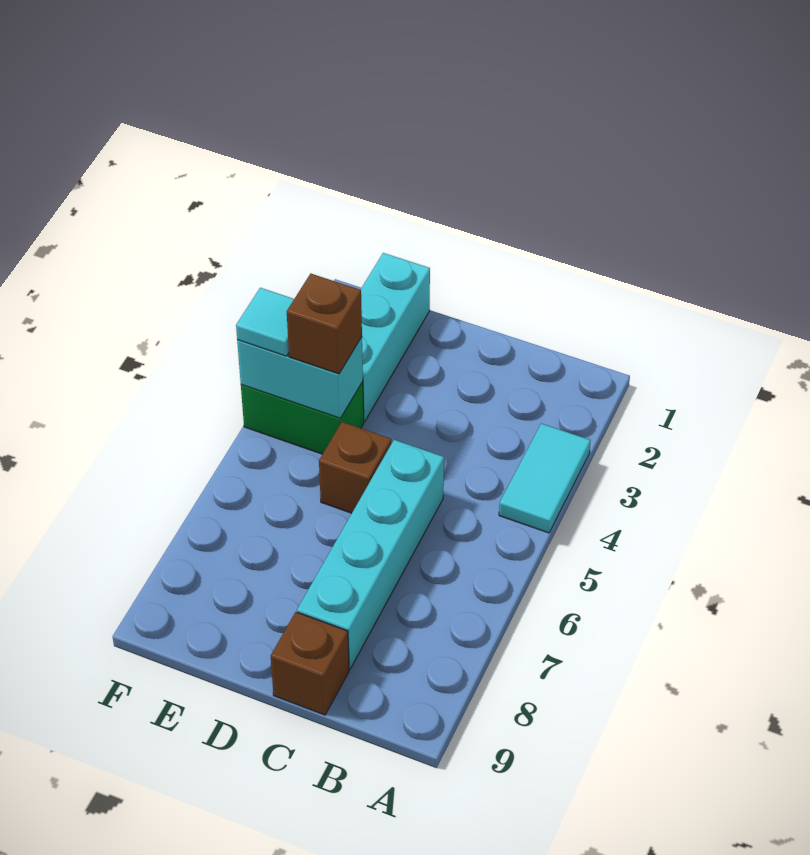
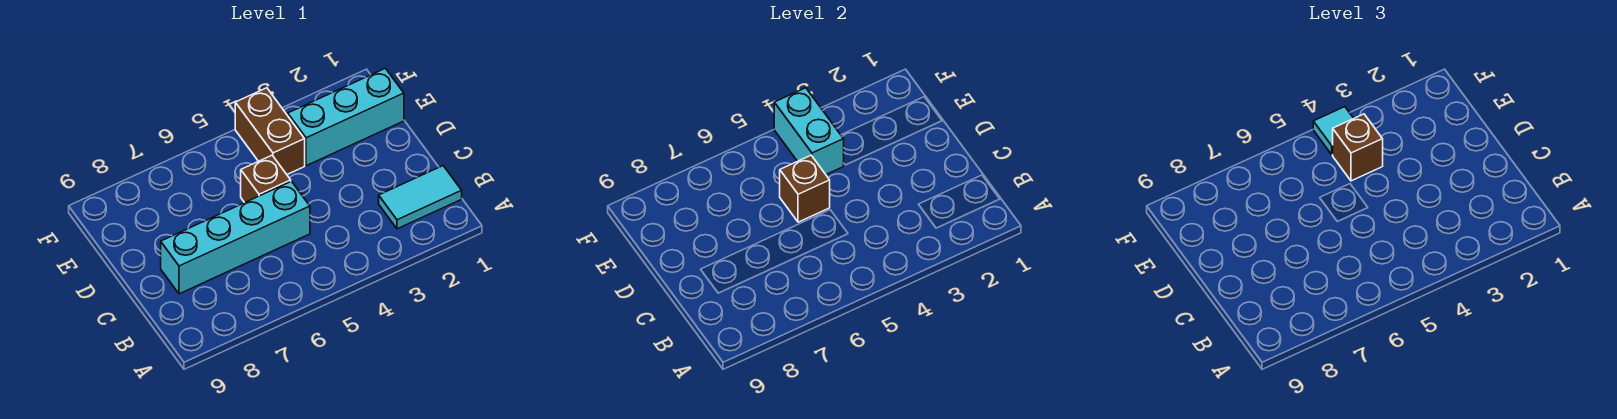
cyan 1x2 tile [499,423,591,533] -> cyan 1x2 tile moved to [379,166,462,229]
brown 1x1 brick [271,612,349,715] -> brown 1x1 brick moved to [780,155,830,222]
green 1x2 brick [241,382,364,454] -> brown 1x2 brick [235,88,305,174]

